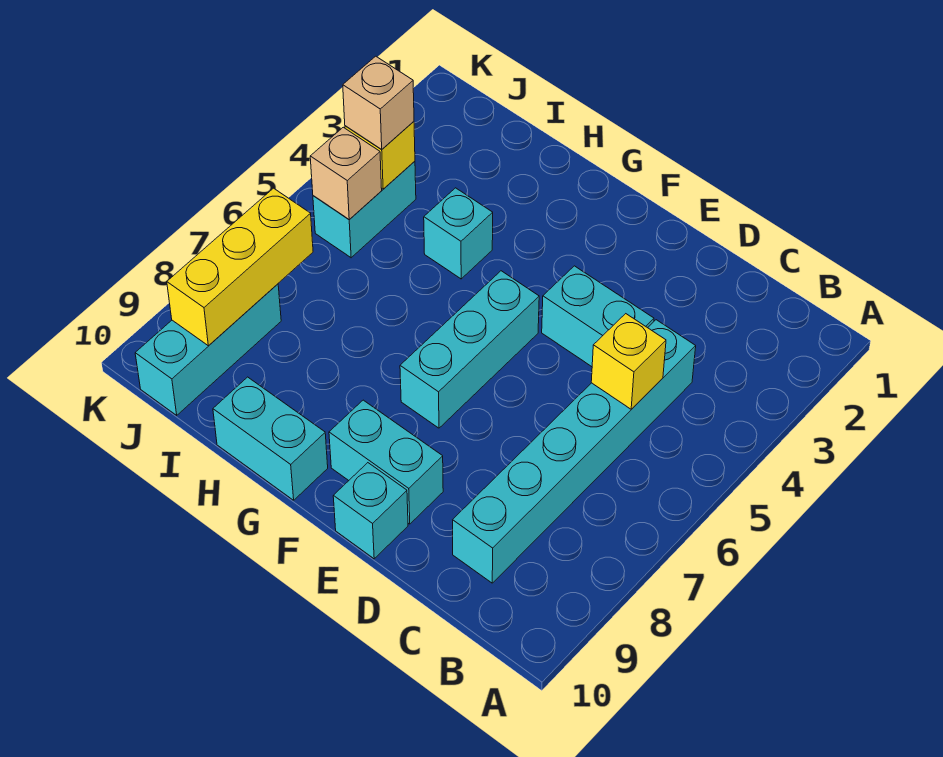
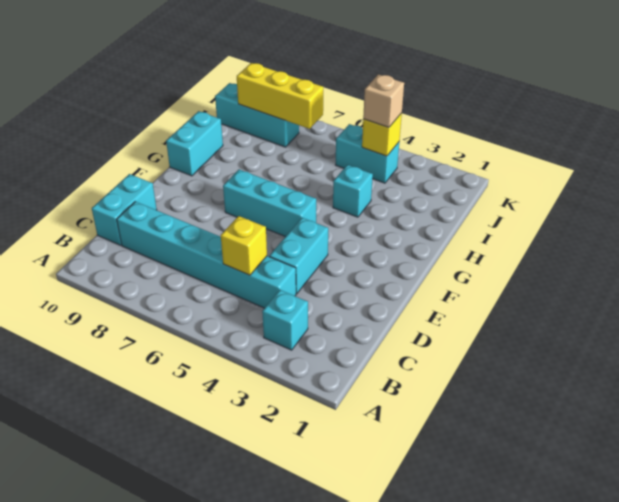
cyan 1x2 brick [329,400,443,524] -> cyan 1x2 brick moved to [92,174,157,245]
cyan 1x1 brick [333,463,408,559] -> cyan 1x1 brick moved to [262,290,308,350]
tan 1x1 brick [310,127,382,220] -> none

